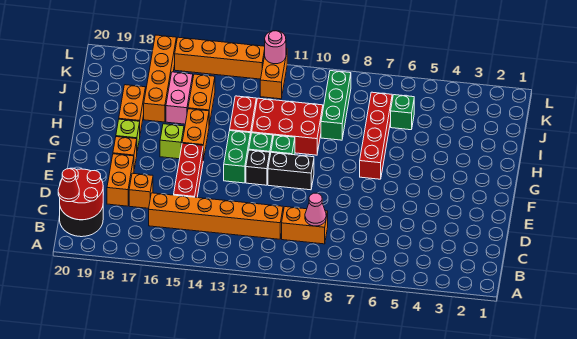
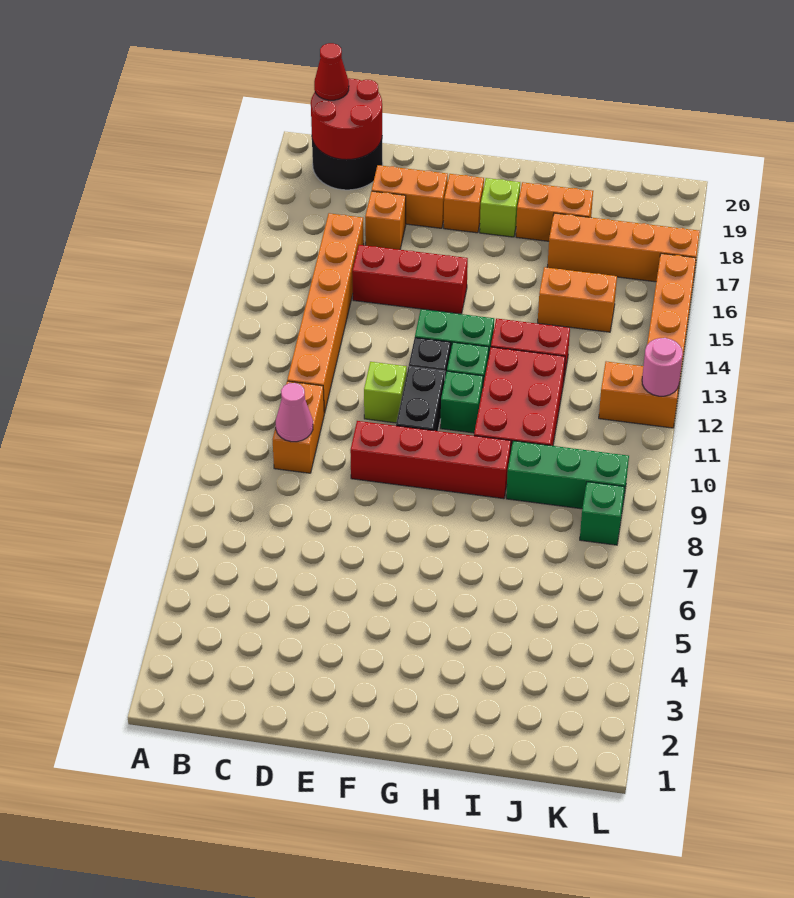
red 1x4 brick [360,92,392,179] -> red 1x4 brick moved to [350,421,511,499]
orange 1x2 brick [182,109,209,161] -> none
lime 1x1 brick [160,124,184,159] -> lime 1x1 brick moved to [364,362,407,423]
pink 1x2 brick [166,72,193,124] -> none
green 1x1 brick [391,95,414,130] -> green 1x1 brick moved to [580,482,624,545]

